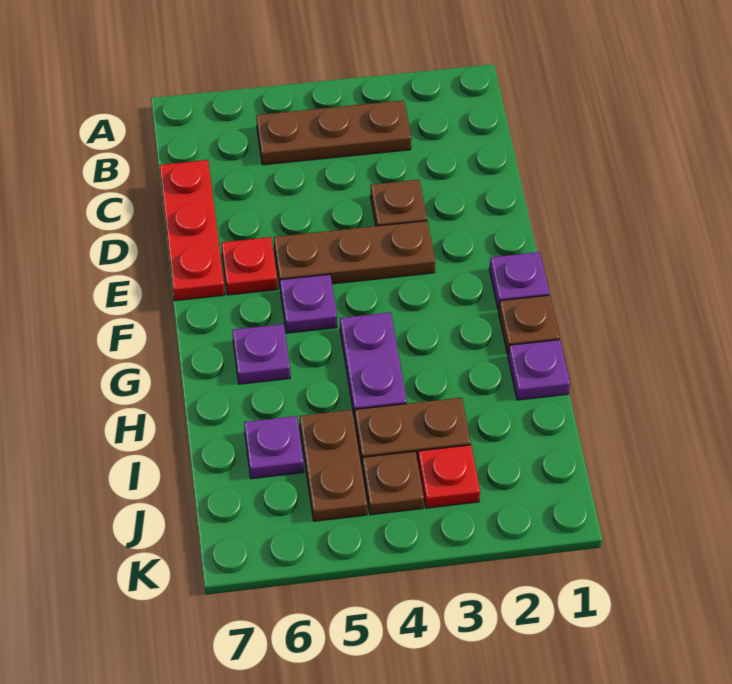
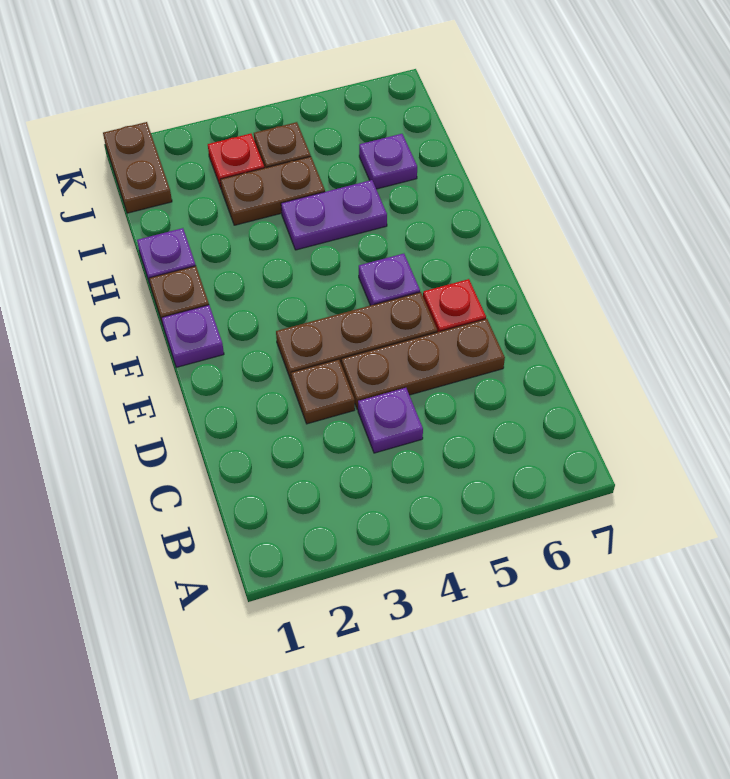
brown 1x3 plate [256,100,411,165] -> brown 1x3 plate moved to [341,319,505,410]
red 1x3 plate [159,160,225,301] -> none
purple 1x2 plate [340,312,407,418] -> purple 1x2 plate turned to [281,180,387,250]
purple 1x1 plate [232,324,290,384] -> purple 1x1 plate moved to [358,388,423,453]
brown 1x2 plate [300,410,367,521] -> brown 1x2 plate moved to [103,122,172,213]

